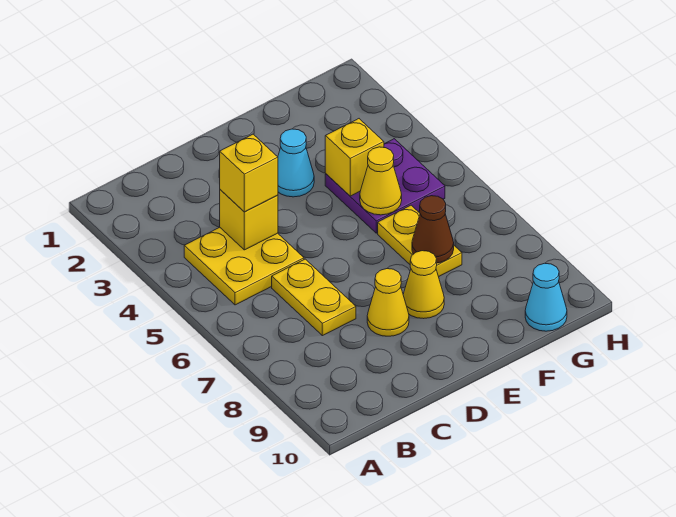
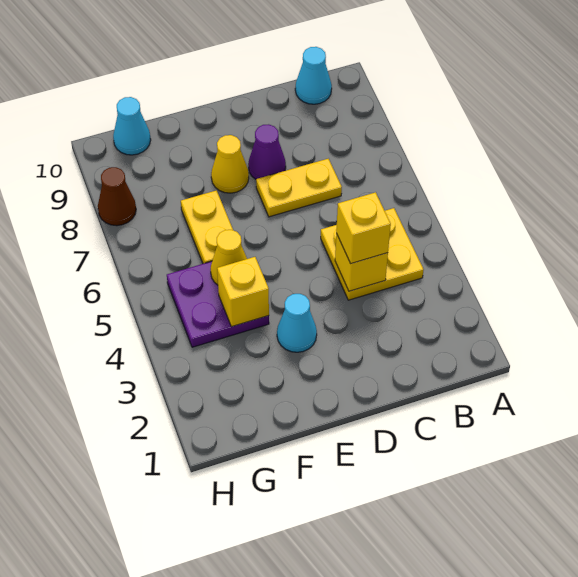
none -> cyan 1x1 cone [295,47,332,104]
yellow 1x2 plate [272,259,356,336] -> yellow 1x2 plate turned to [256,159,342,217]
yellow 1x1 cone [367,269,409,336] -> purple 1x1 cone [248,124,286,179]
brown 1x1 cone [412,196,454,263] -> brown 1x1 cone moved to [98,167,136,226]

